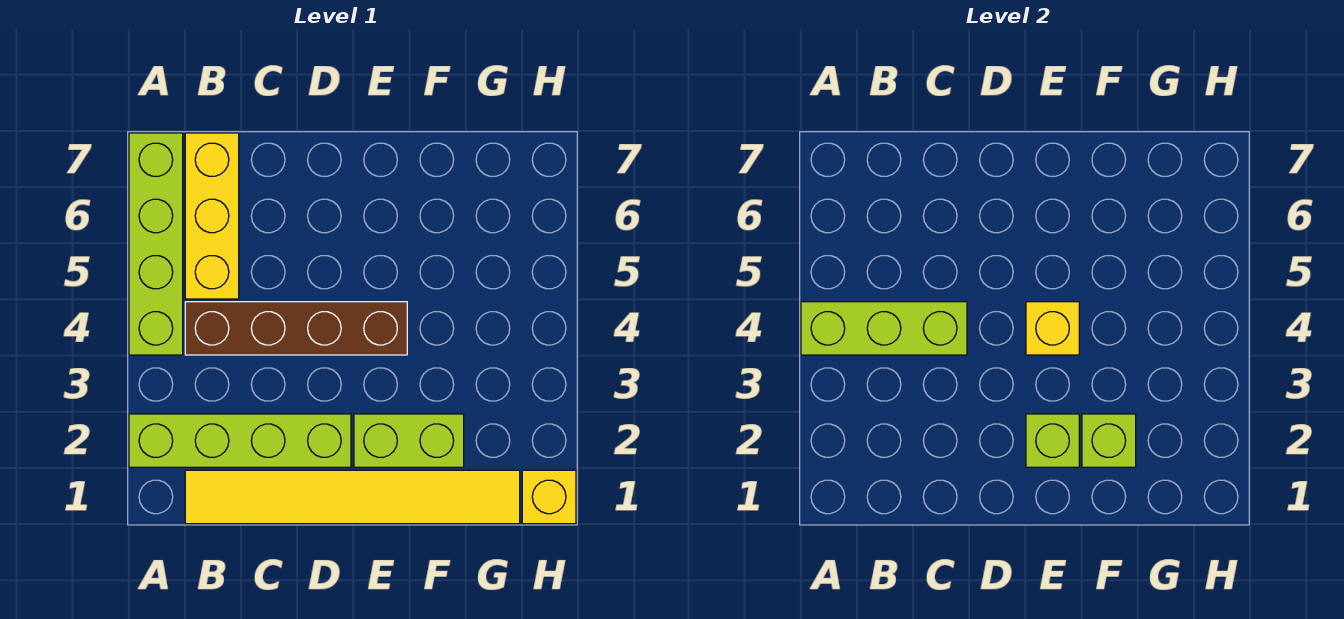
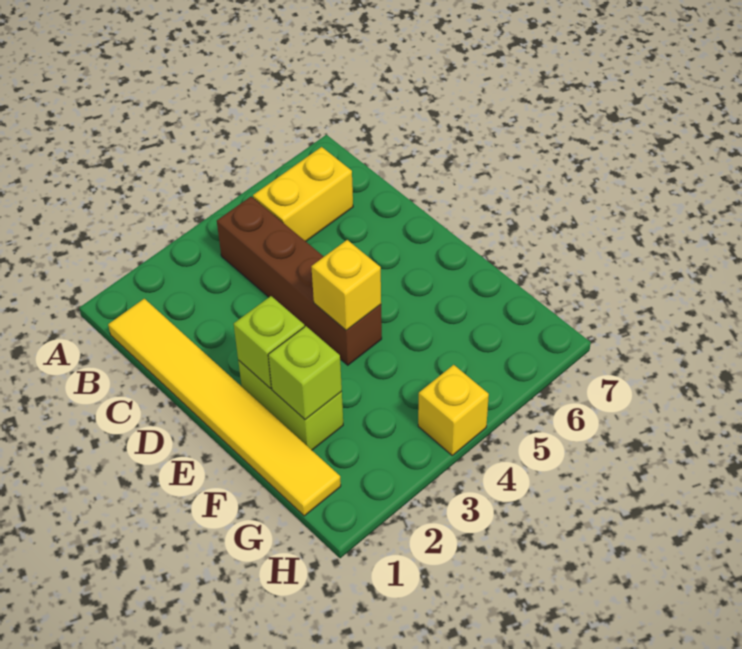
lime 1x4 brick [129,414,351,467] -> none
lime 1x4 brick [129,133,183,355] -> none
lime 1x3 brick [801,302,967,355] -> none
yellow 1x3 brick [185,133,239,299] -> yellow 1x2 brick [253,147,353,241]
yellow 1x1 brick [522,470,576,524] -> yellow 1x1 brick moved to [418,365,489,455]

